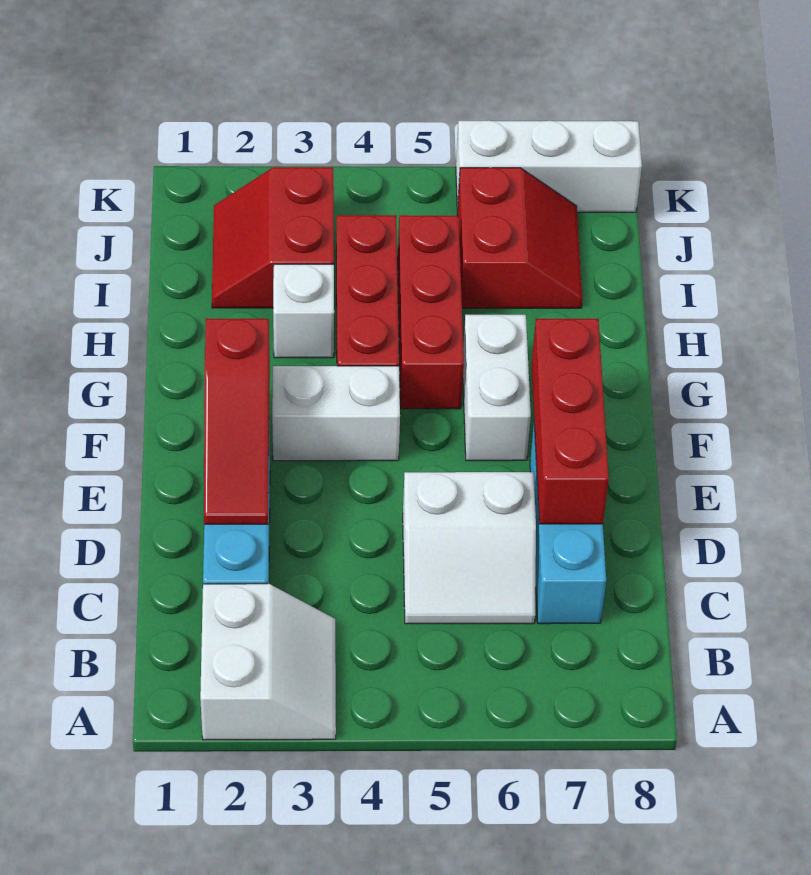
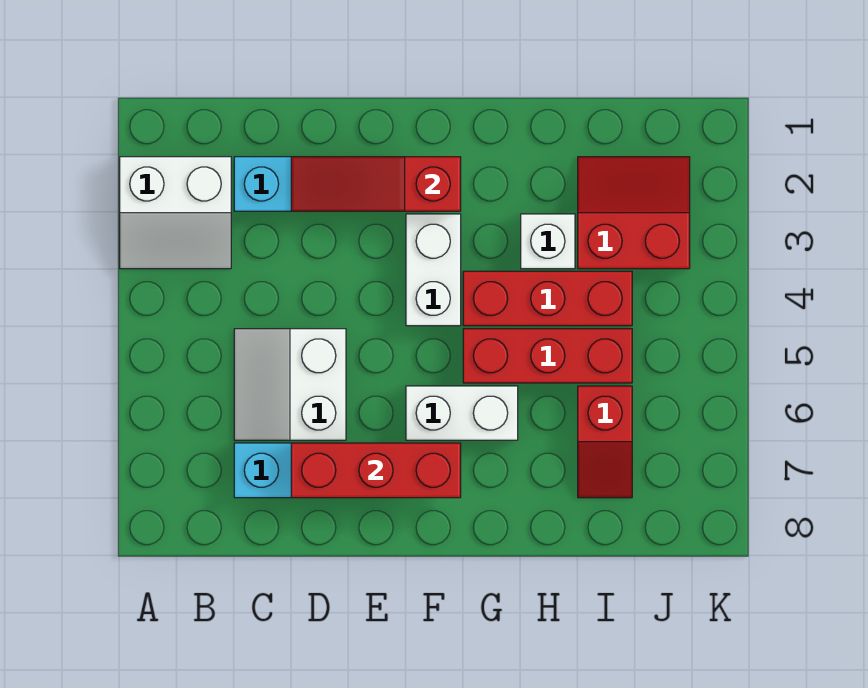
red 2x2 slope [457,168,582,308] -> red 1x2 slope [578,386,632,498]
white 1x3 brick [456,120,642,212] -> none

